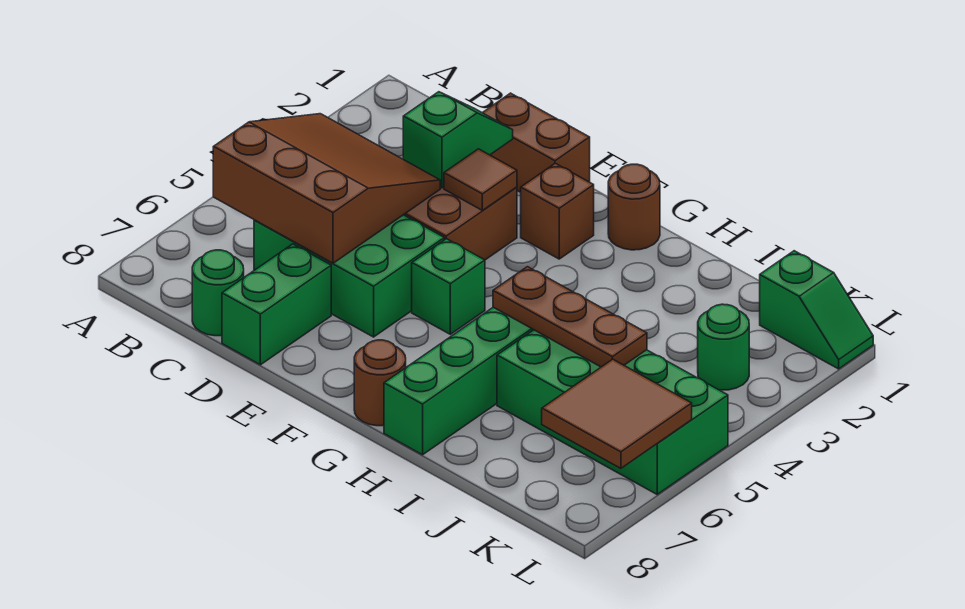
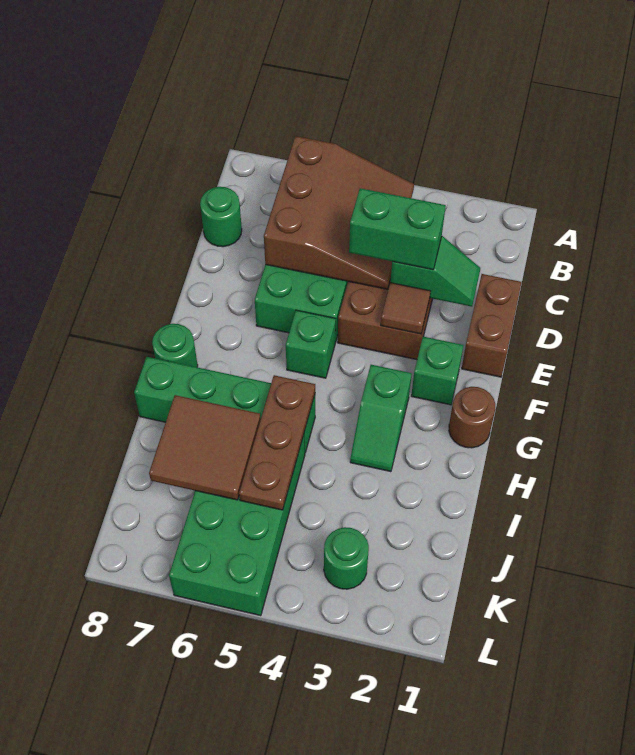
green 1x2 brick [222,244,331,365] -> green 1x2 brick moved to [349,188,446,270]
brown 1x1 brick [521,163,594,259] -> green 1x1 brick [411,337,463,405]
brown 1x1 round brick [354,340,406,426] -> green 1x1 round brick [152,324,198,367]
green 1x2 slope [760,251,873,369] -> green 1x2 slope moved to [350,365,412,472]
brown 2x2 tile [542,359,692,468] -> brown 2x2 tile moved to [149,395,261,500]

